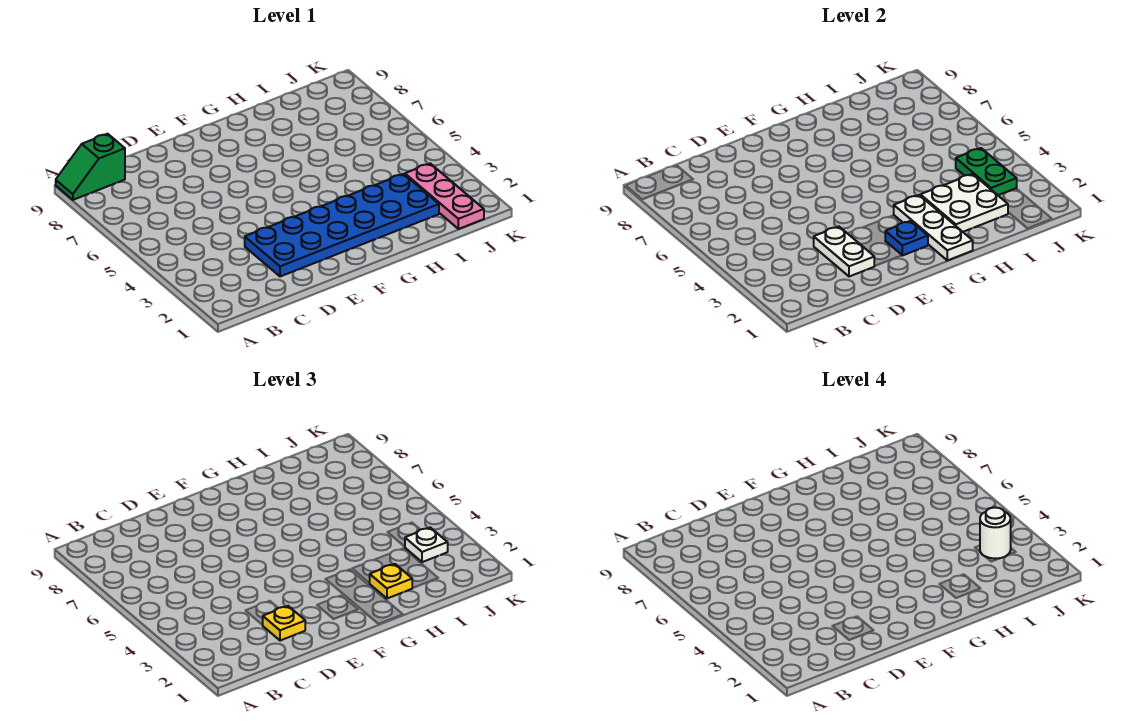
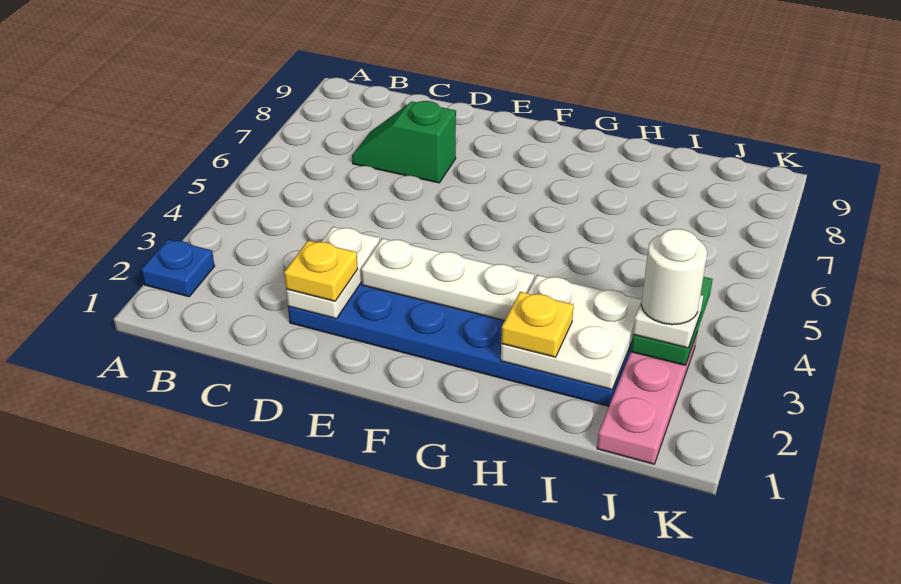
green 1x2 slope [56,134,125,200] -> green 1x2 slope moved to [352,101,456,183]
blue 1x1 plate [885,221,928,256] -> blue 1x1 plate moved to [141,239,215,297]
white 1x3 plate [894,195,973,260] -> white 1x3 plate turned to [361,238,534,321]

